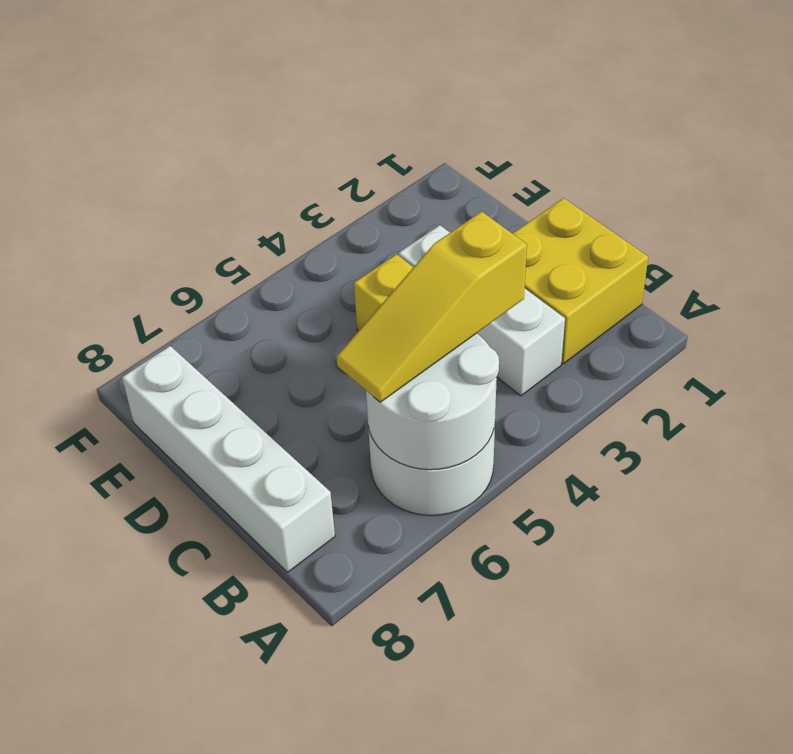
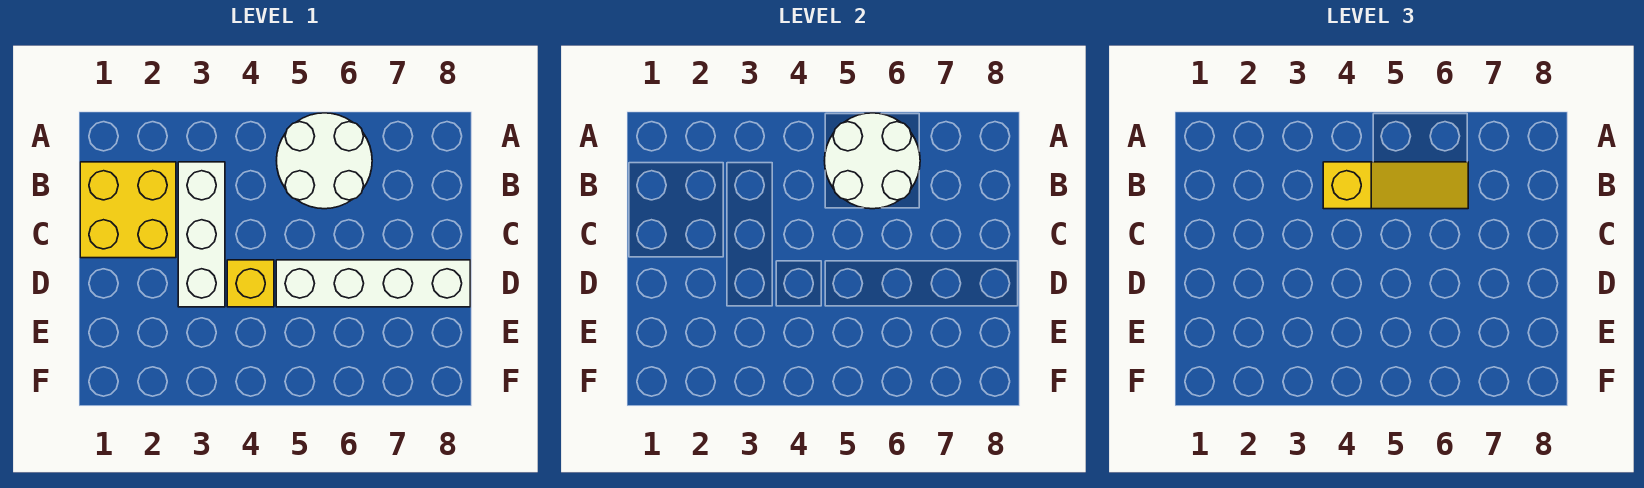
white 1x4 brick [122,346,335,572] -> white 1x4 brick turned to [276,260,470,307]

